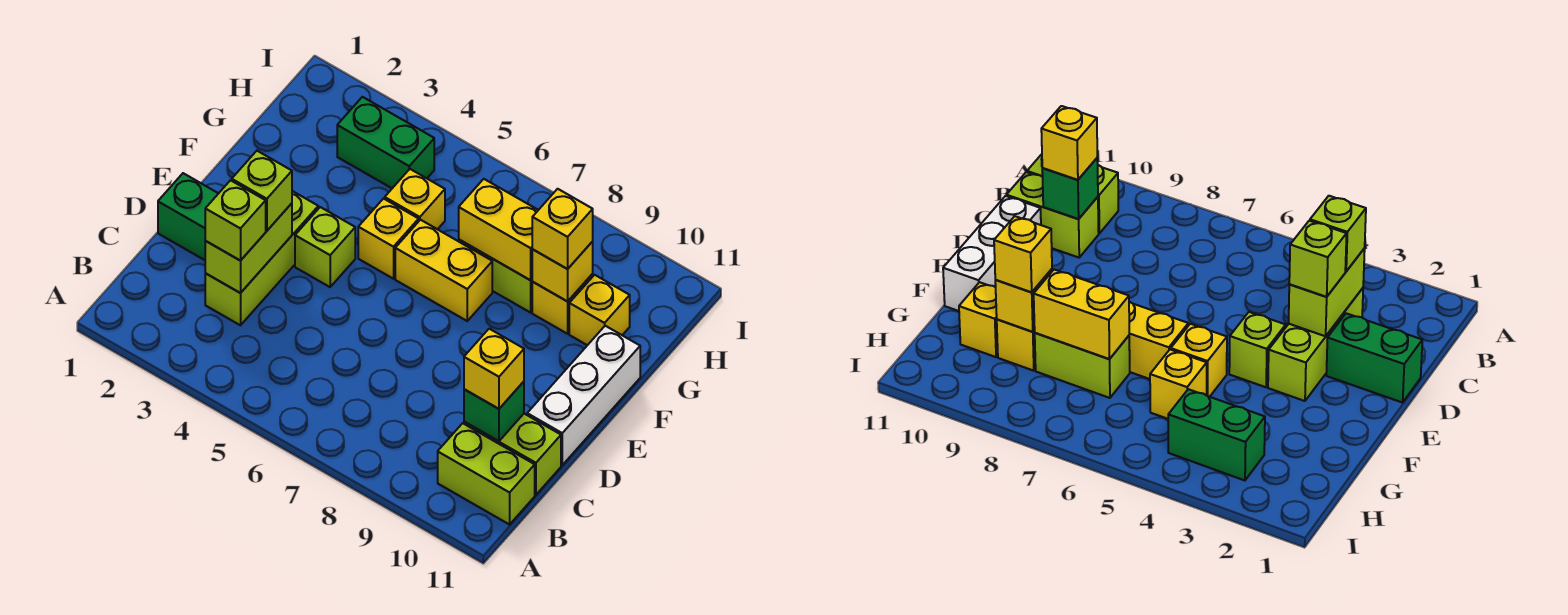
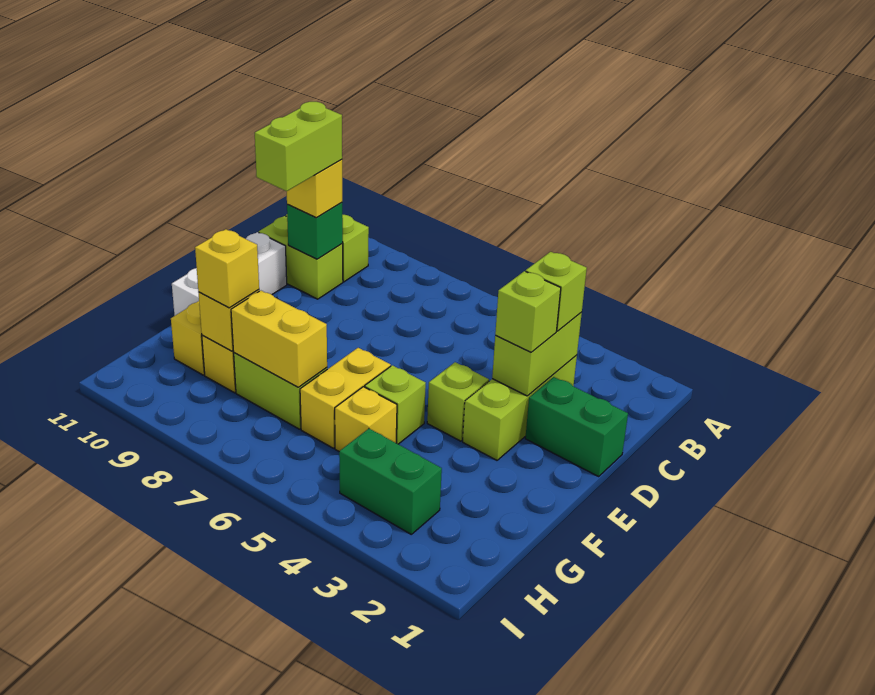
none -> lime 1x2 brick [255,102,342,191]
yellow 1x1 brick [358,199,419,279] -> lime 1x1 brick [365,365,426,444]
yellow 1x2 brick [395,220,492,321] -> yellow 1x2 brick turned to [300,348,391,448]

